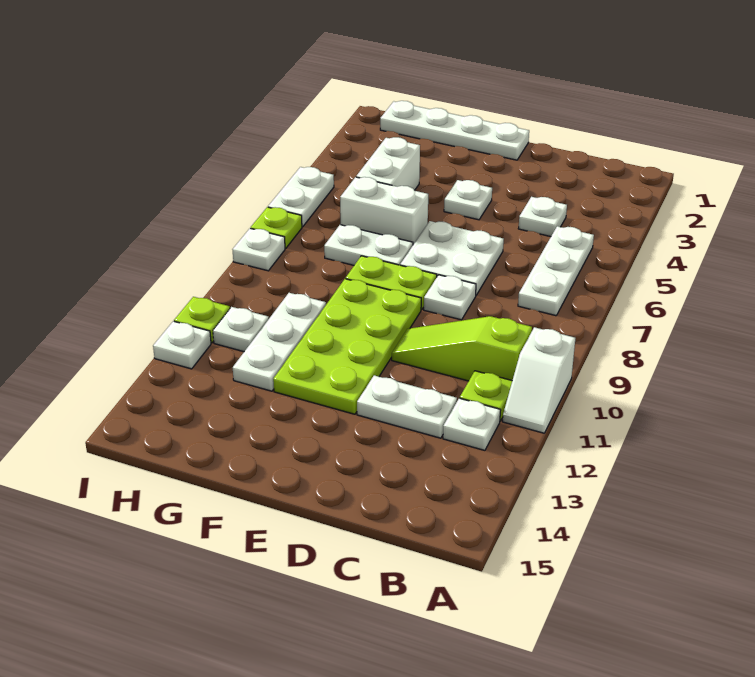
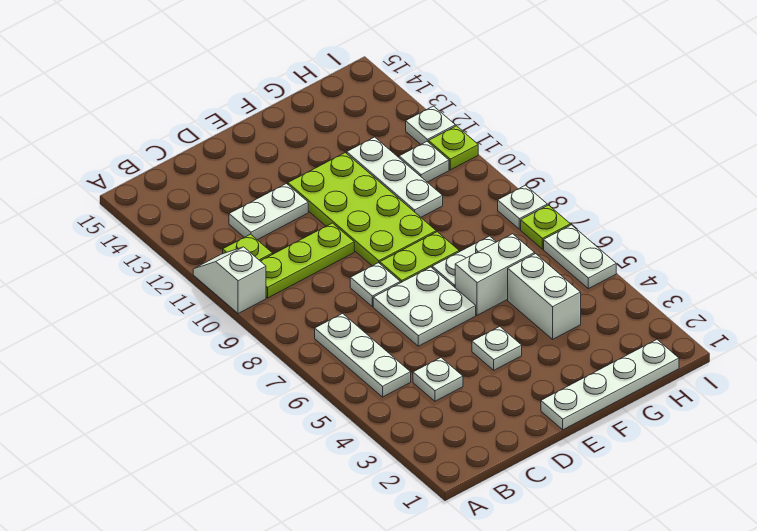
lime 1x3 slope [392,316,532,381] -> lime 1x3 plate [261,223,354,298]
white 1x1 plate [443,398,501,450] -> none

